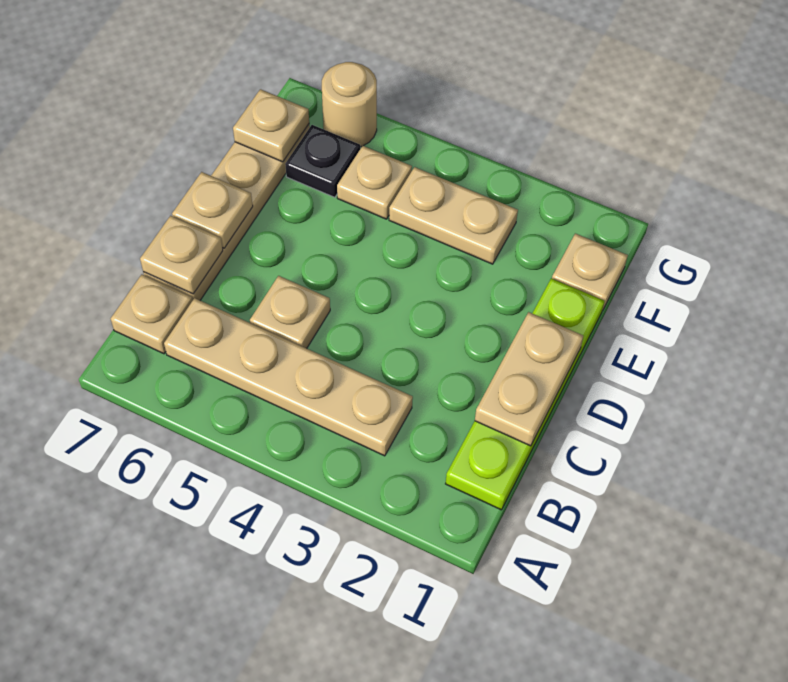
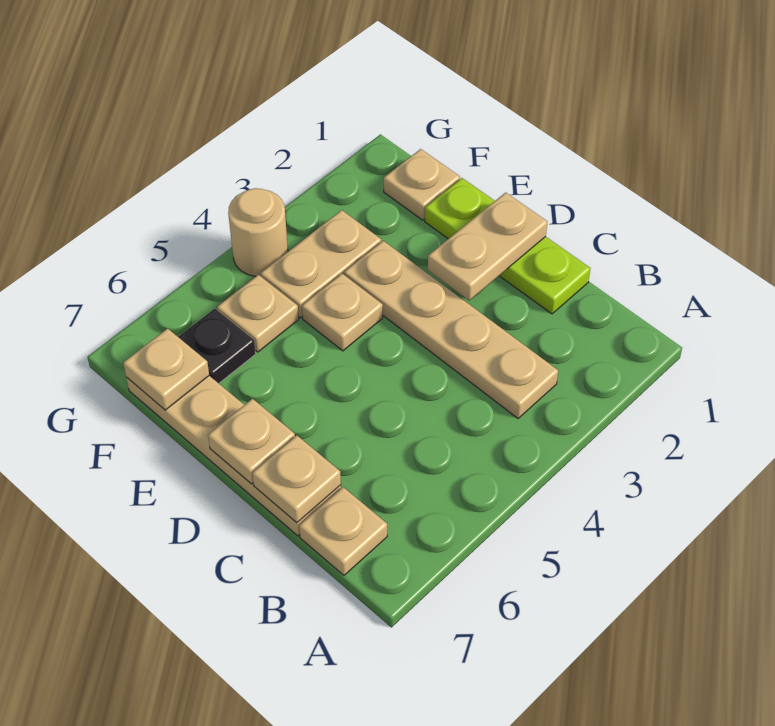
lime 1x4 plate [446,278,604,510] -> lime 1x3 plate [425,178,590,314]
tan 1x4 plate [164,298,413,456] -> tan 1x4 plate turned to [344,241,558,418]
tan 1x2 plate [475,312,583,446] -> tan 1x2 plate turned to [428,192,547,300]
tan 1x1 plate [250,276,330,348] -> tan 1x1 plate moved to [302,274,383,351]
tan 1x1 round brick [322,62,377,147] -> tan 1x1 round brick moved to [228,188,288,277]

